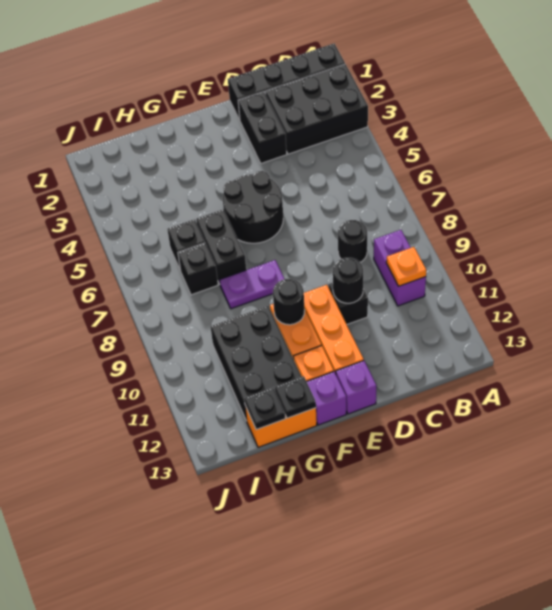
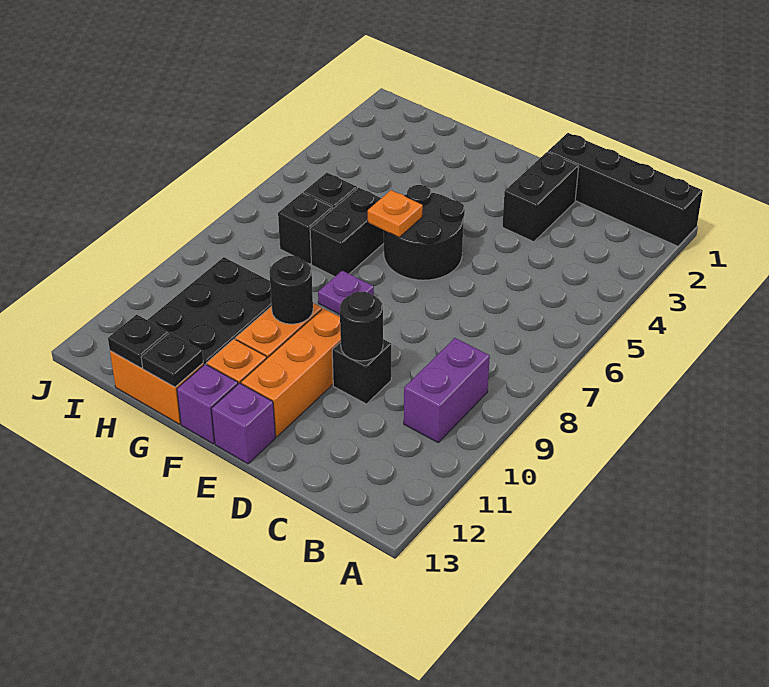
black 2x3 brick [266,64,368,154] -> none
orange 1x1 plate [386,247,426,286] -> orange 1x1 plate moved to [368,190,423,237]
black 1x1 round brick [338,220,367,262] -> none
purple 1x2 plate [220,260,284,309] -> purple 1x1 plate [318,271,374,314]

